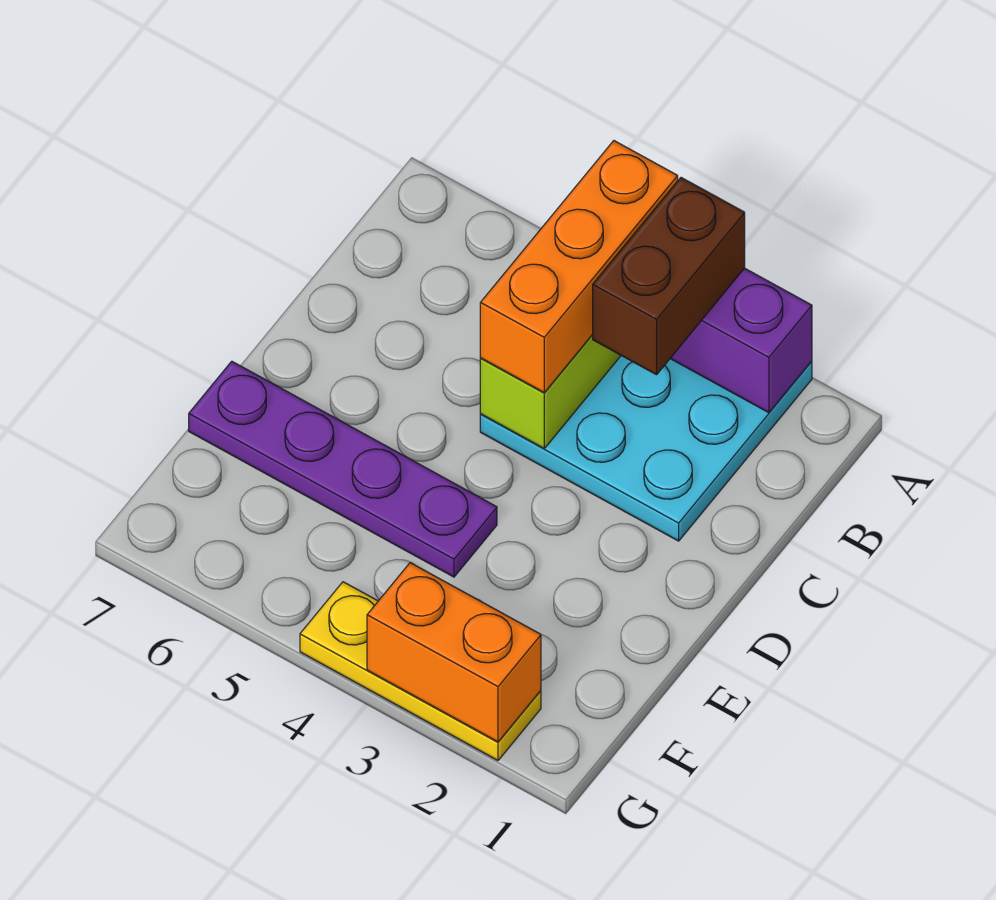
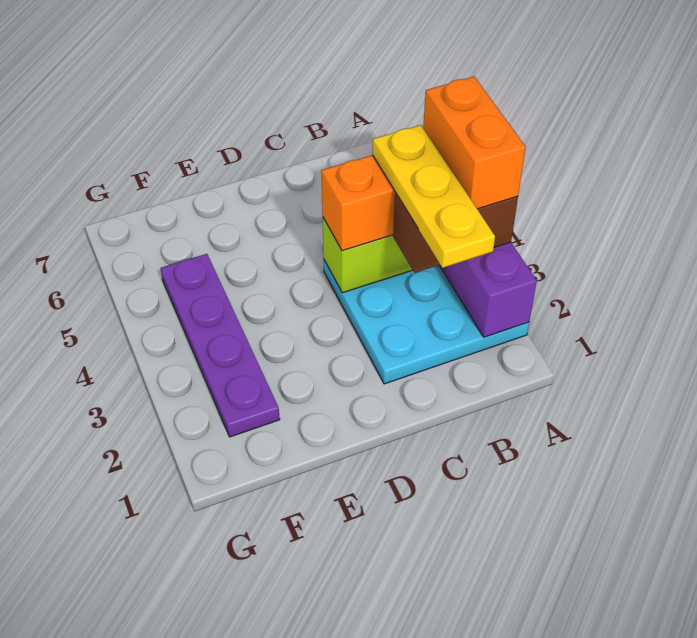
purple 1x4 plate [189,361,497,577] -> purple 1x4 plate moved to [161,254,280,437]
yellow 1x3 plate [300,582,541,760] -> yellow 1x3 plate moved to [373,125,495,268]
orange 1x2 brick [367,563,541,742] -> orange 1x2 brick moved to [423,77,526,209]

